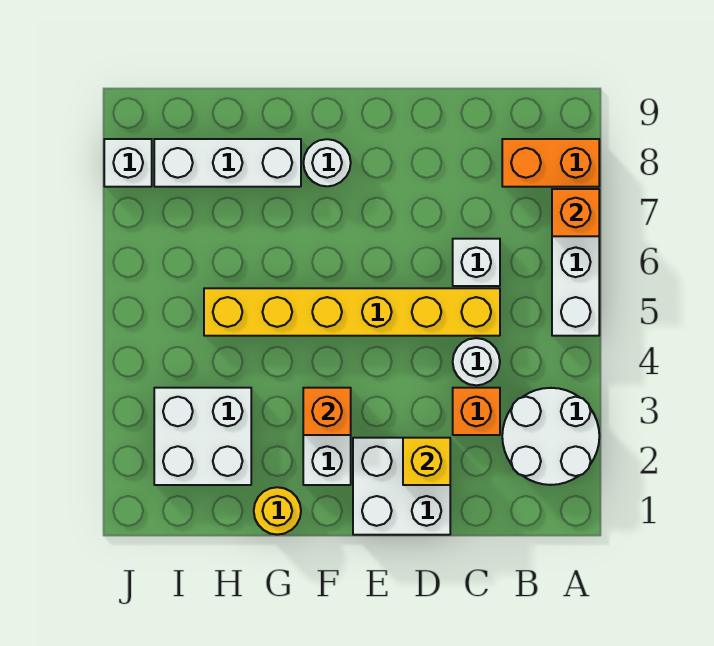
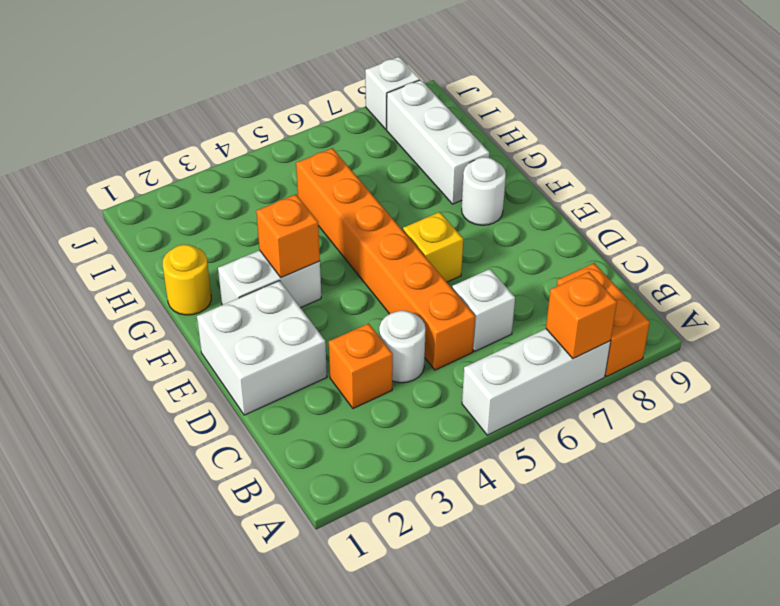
white 2x2 round brick [502,388,599,485] -> none
yellow 1x6 brick [204,288,500,336] -> orange 1x6 brick [296,148,475,370]
yellow 1x1 brick [403,438,450,485] -> yellow 1x1 brick moved to [403,212,463,282]
white 2x2 brick [154,388,251,485] -> none

